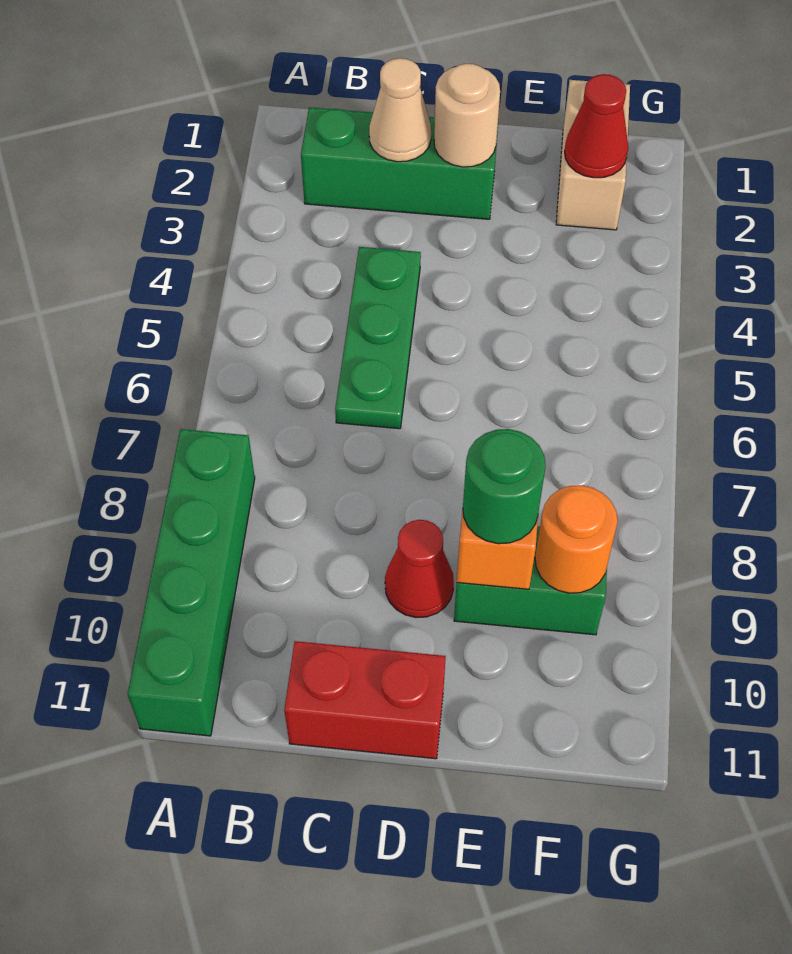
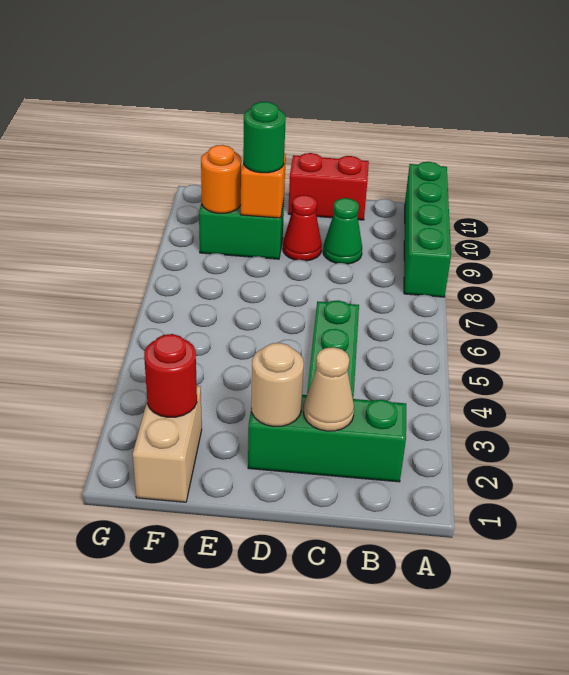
none -> green 1x1 cone [323,198,362,264]
red 1x1 cone [564,74,628,178] -> red 1x1 round brick [144,334,197,417]

